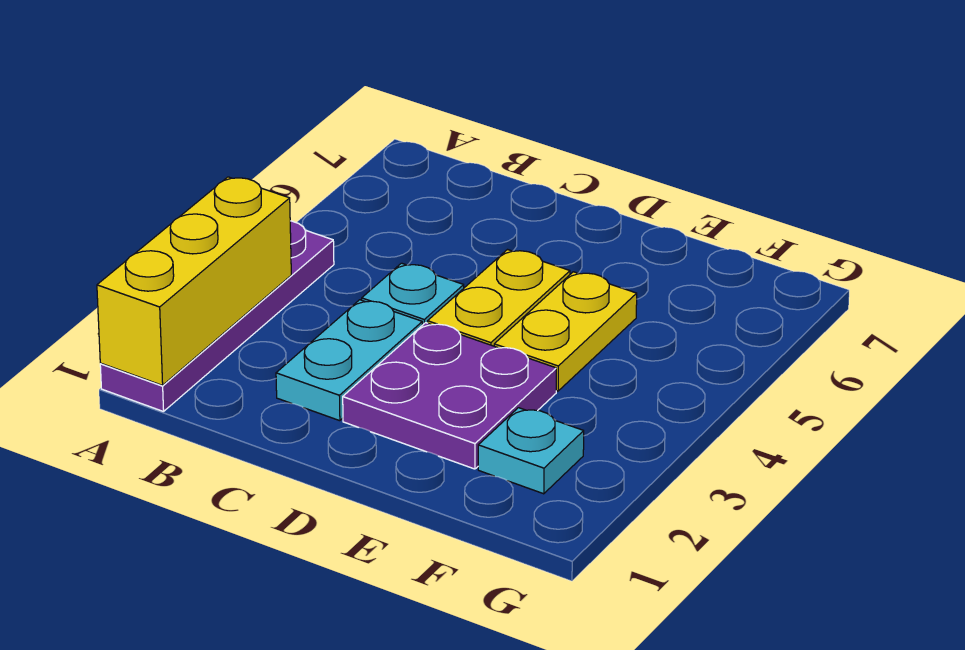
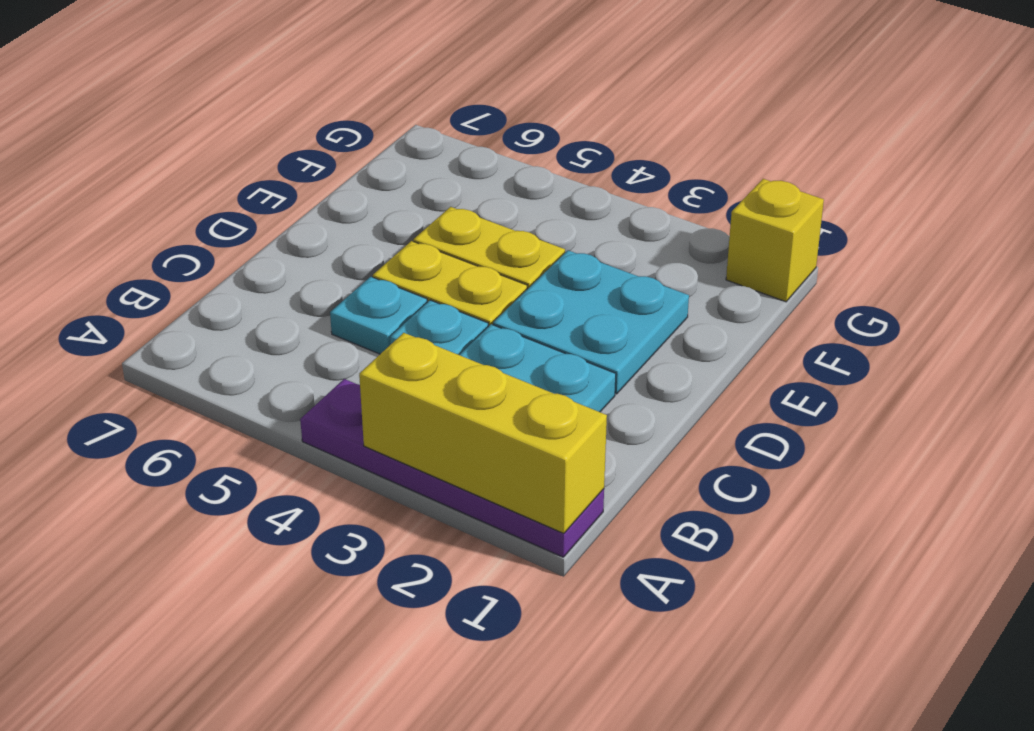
purple 2x2 plate [343,323,556,469] -> cyan 2x2 plate [493,250,689,394]
cyan 1x1 plate [478,408,584,494] -> cyan 1x1 plate moved to [330,277,427,354]
none -> yellow 1x1 brick [726,179,824,302]

